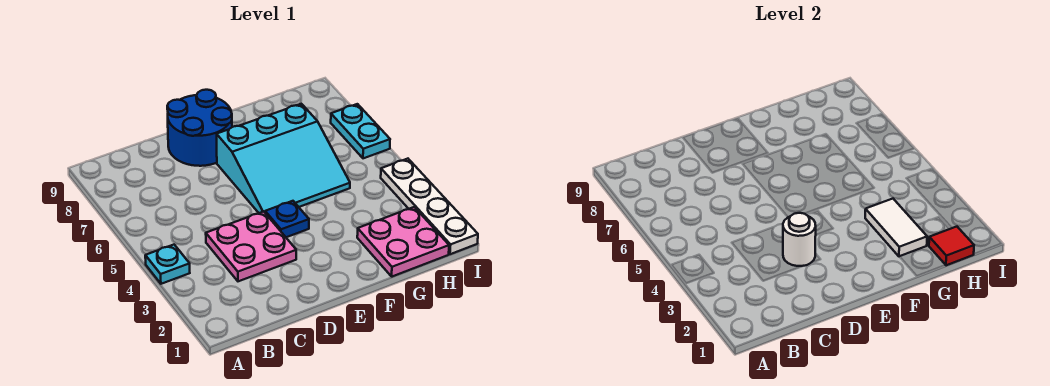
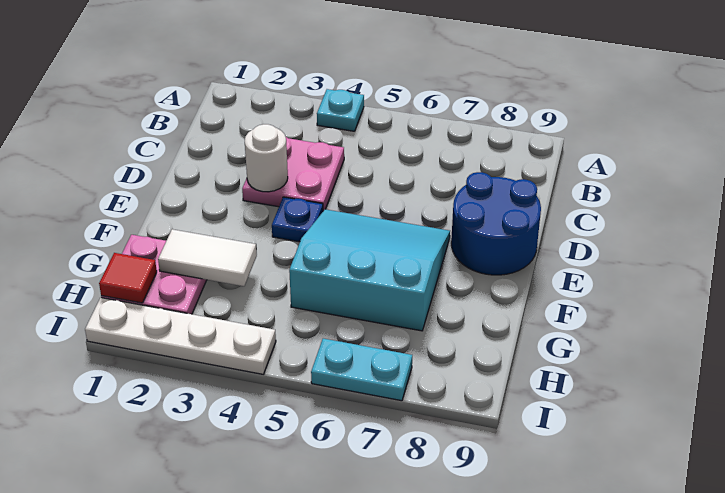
cyan 3x3 slope [217,104,350,213] -> cyan 3x3 slope turned to [289,209,450,331]

